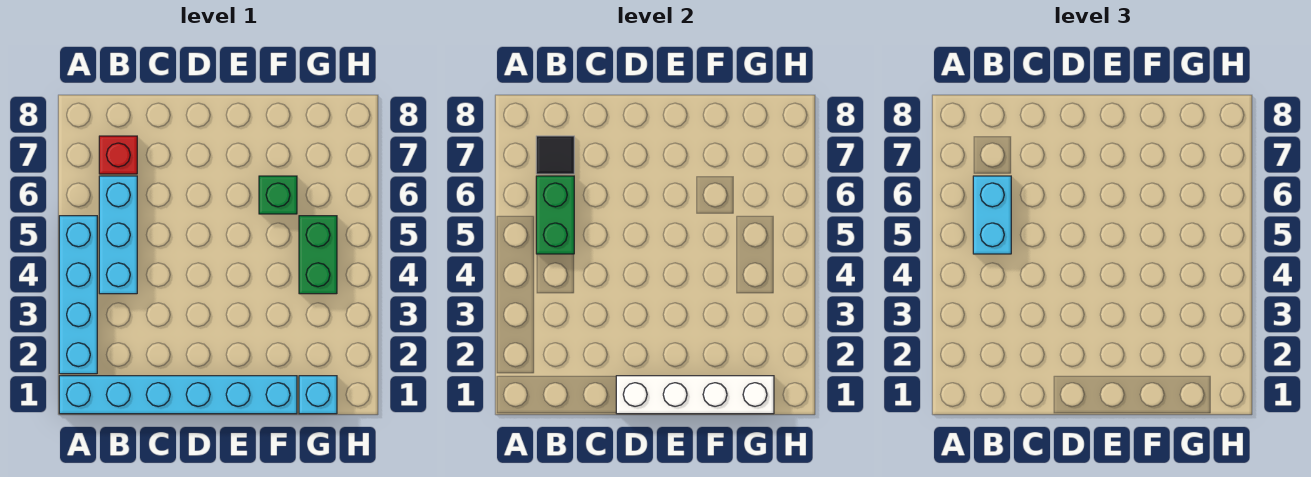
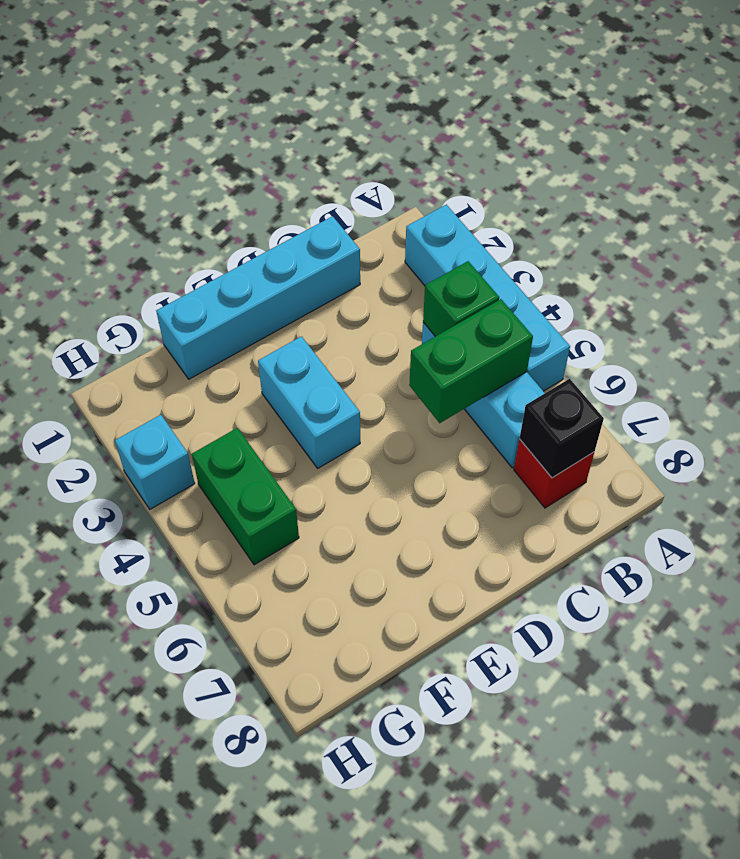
cyan 1x6 brick [59,376,297,414] -> cyan 1x4 brick [156,216,360,379]
green 1x2 brick [536,176,574,254] -> green 1x2 brick turned to [409,299,533,423]
cyan 1x2 brick [973,176,1011,254] -> cyan 1x2 brick moved to [258,336,360,468]
black 1x1 tile [536,136,574,174] -> black 1x1 brick [520,379,604,478]
white 1x4 brick [616,376,774,414] -> none
green 1x1 brick [259,176,297,214] -> green 1x1 brick moved to [423,261,499,337]
cyan 1x1 brick [299,376,337,414] -> cyan 1x1 brick moved to [115,415,195,509]

